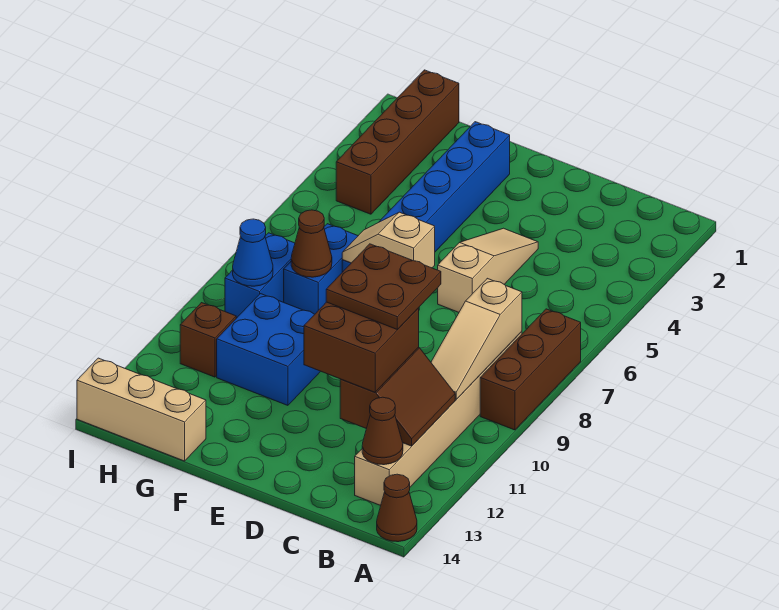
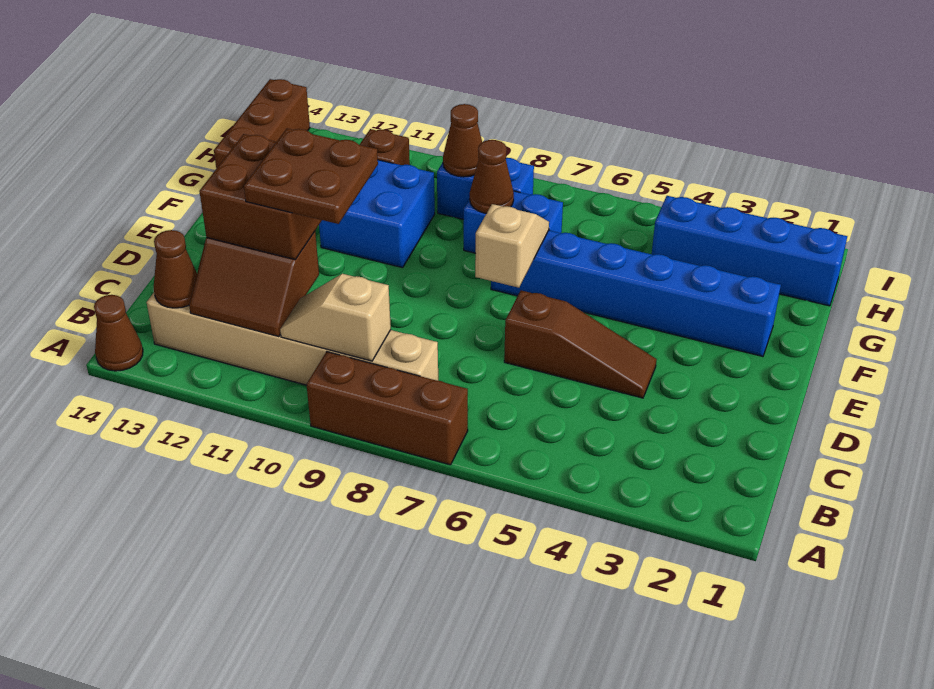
tan 1x3 slope [431,278,522,399] -> tan 1x2 slope [280,274,391,361]
tan 1x3 slope [438,228,538,312] -> brown 1x3 slope [504,290,657,398]
tan 1x3 brick [77,358,206,461] -> brown 1x3 brick [214,79,310,169]
brown 1x4 brick [336,70,459,214] -> blue 1x4 brick [652,196,847,306]
blue 1x1 cone [233,219,273,286] -> brown 1x1 cone [443,104,482,177]

